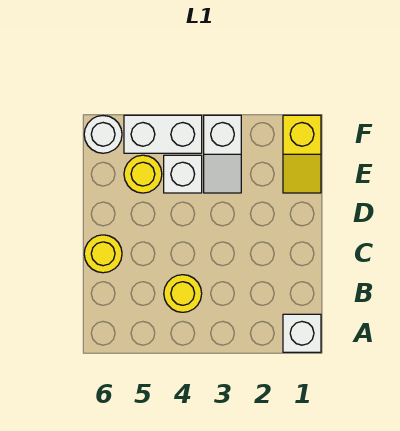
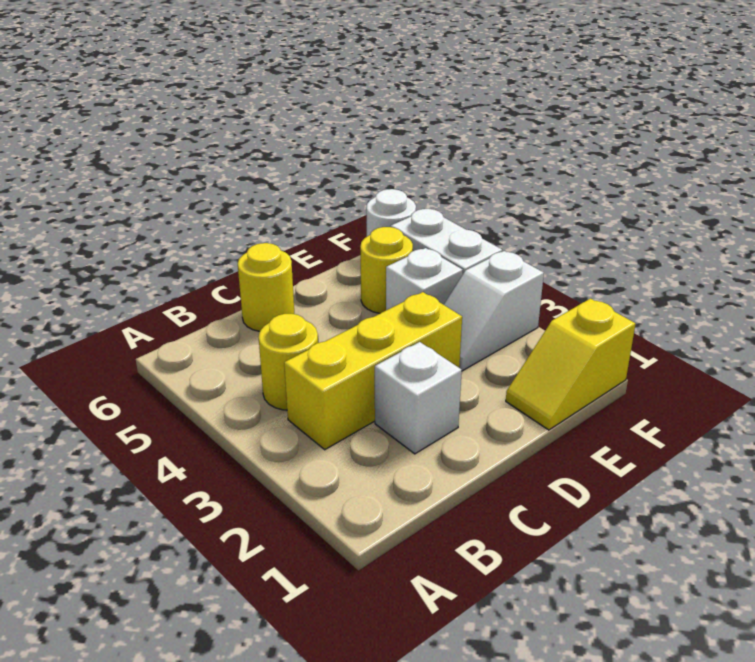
white 1x1 brick [283,314,321,352] -> white 1x1 brick moved to [375,342,462,454]
none -> yellow 1x3 brick [284,292,462,450]

